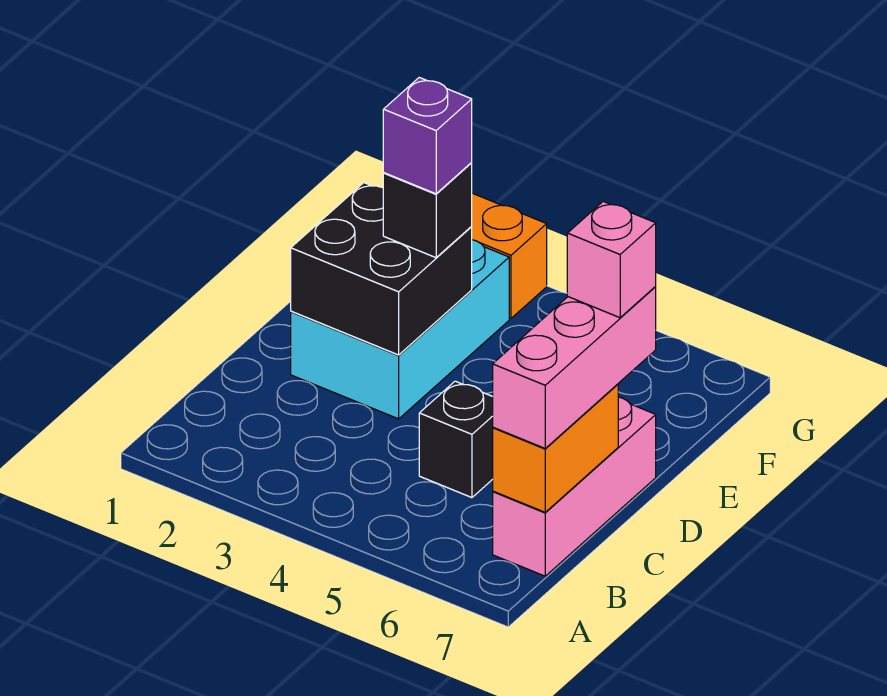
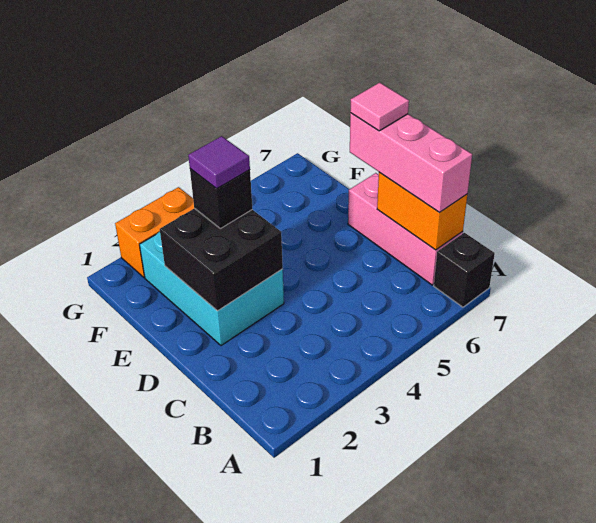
black 1x1 brick [419,381,493,498] -> black 1x1 brick moved to [434,233,495,307]
pink 1x1 brick [567,201,656,318] -> pink 1x1 tile [350,83,409,131]
purple 1x1 brick [383,78,472,194] -> purple 1x1 tile [188,136,250,189]

